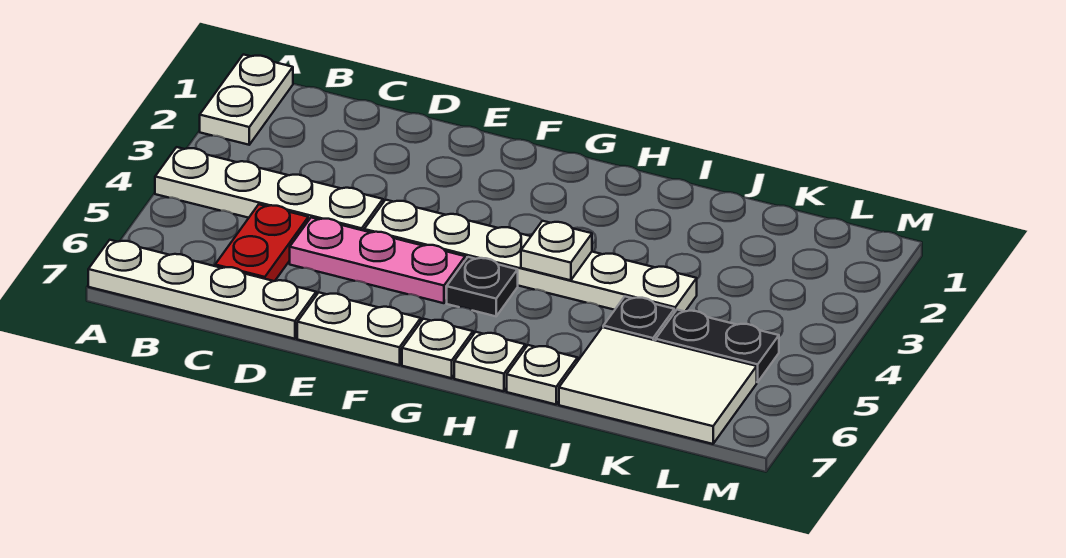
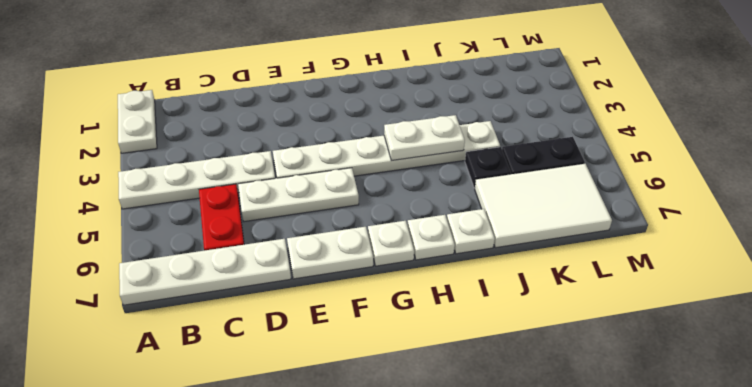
pink 1x3 plate [290,218,465,303] -> white 1x3 plate [238,168,359,222]
black 1x1 plate [447,257,518,316] -> none
white 1x1 plate [521,221,592,280] -> white 1x2 plate [384,115,465,160]

